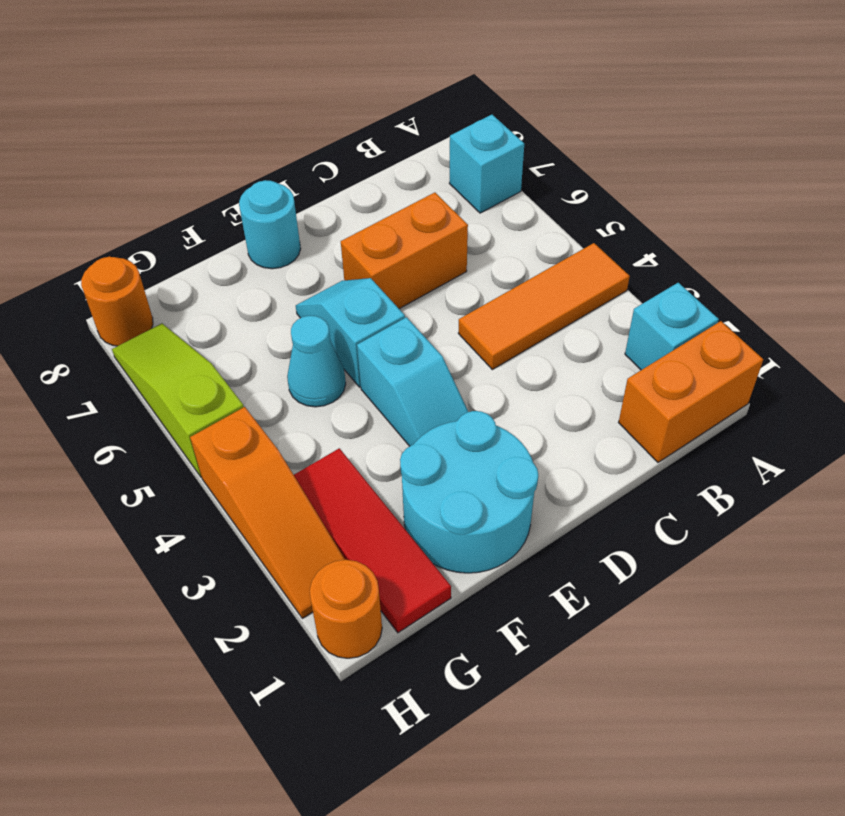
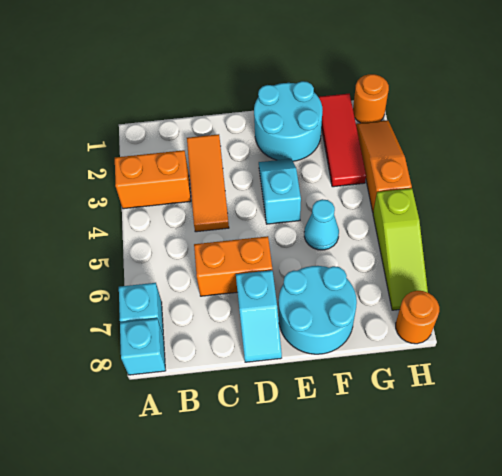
orange 1x2 brick [619,321,763,462] -> orange 1x2 brick moved to [115,150,191,209]
cyan 1x1 brick [625,283,719,370] -> cyan 1x1 brick moved to [120,319,166,375]
orange 1x3 tile [458,243,630,369] -> orange 1x3 tile turned to [187,134,229,232]
cyan 1x2 slope [296,278,405,387] -> cyan 1x2 slope moved to [236,270,282,362]
cyan 1x1 round brick [239,180,301,269] -> cyan 2x2 round brick [279,266,357,354]

